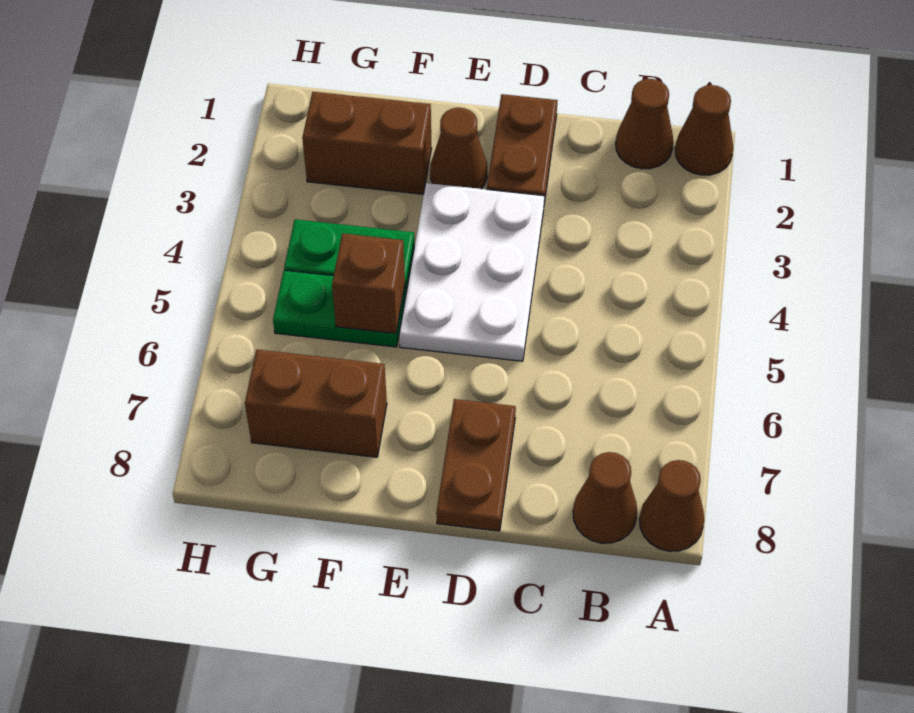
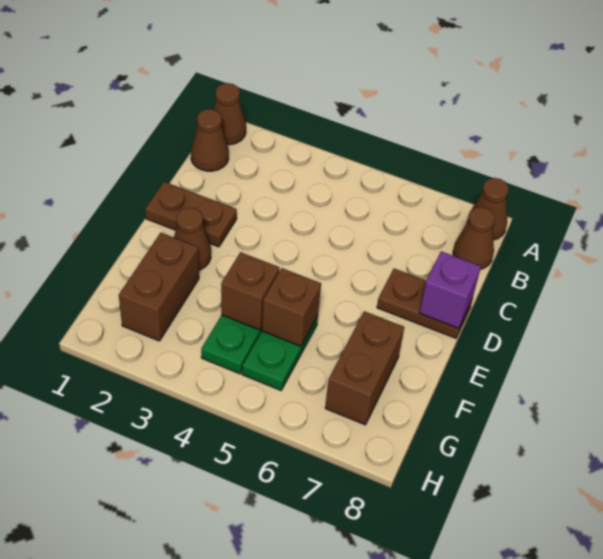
white 2x3 plate [399,183,544,361] -> none
none -> purple 1x1 brick [420,251,481,328]
none -> brown 1x1 brick [221,252,279,330]

